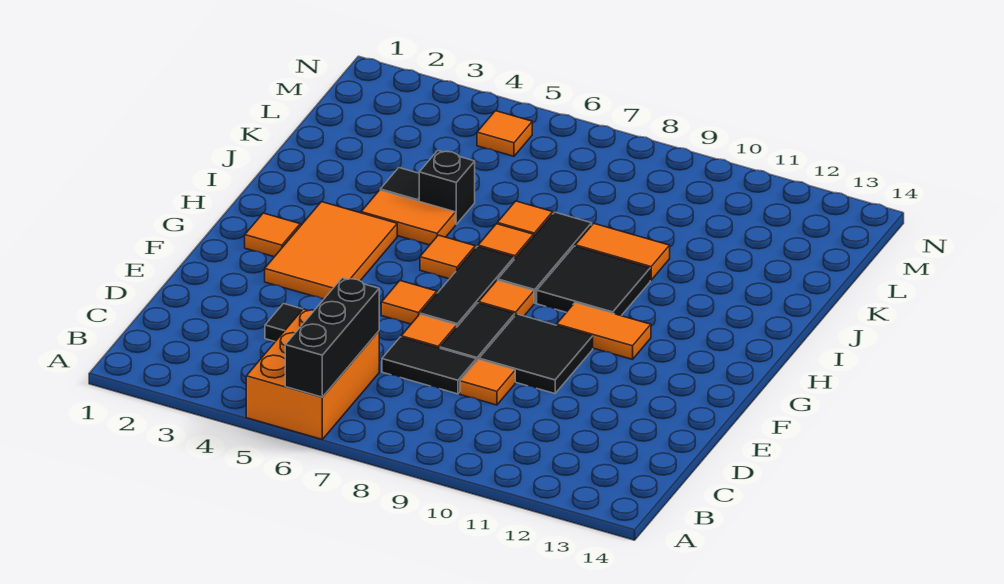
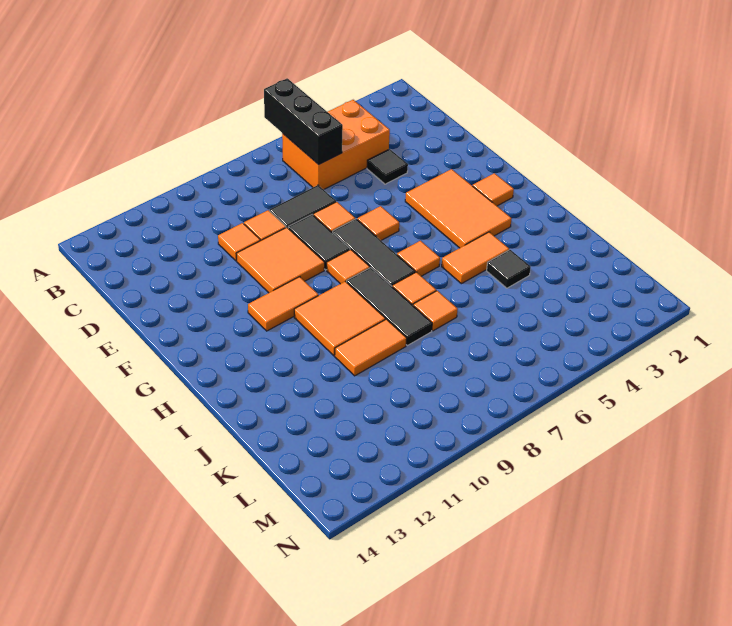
orange 2x3 brick [246,309,379,439] -> orange 2x3 brick turned to [282,100,390,190]
black 2x2 tile [479,314,593,394] -> orange 2x2 tile [236,228,325,293]
black 2x2 tile [537,246,650,316] -> orange 2x2 tile [294,281,385,356]
black 1x1 brick [419,151,475,224] -> none
orange 1x1 tile [477,111,532,156] -> orange 1x1 tile moved to [218,223,260,261]

